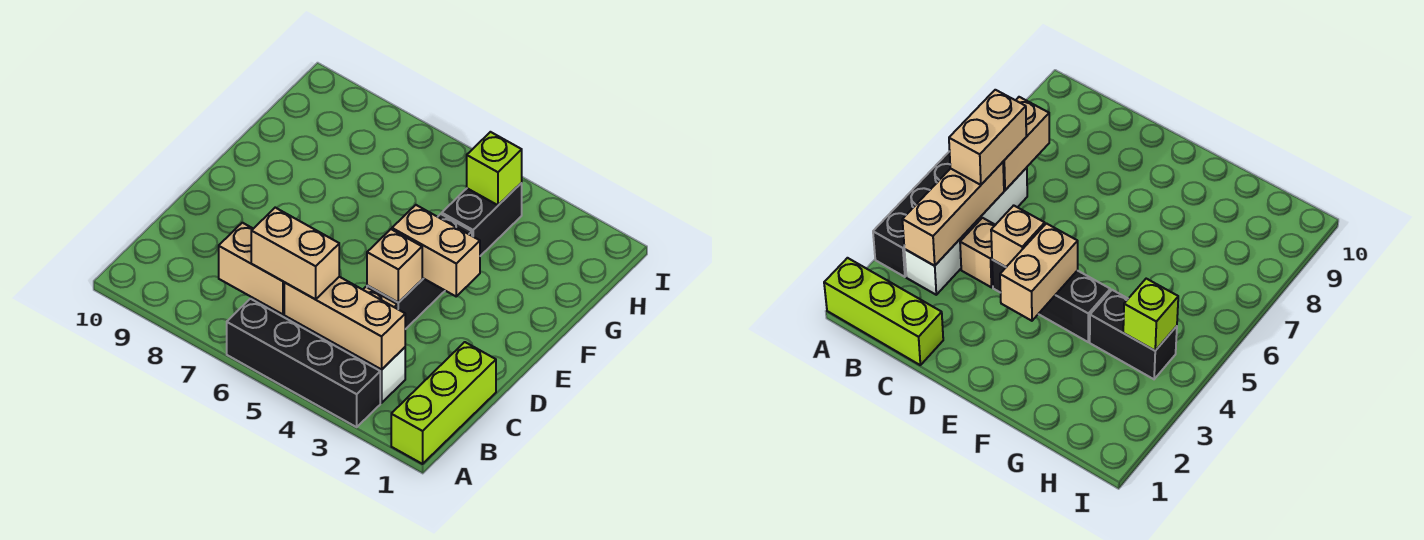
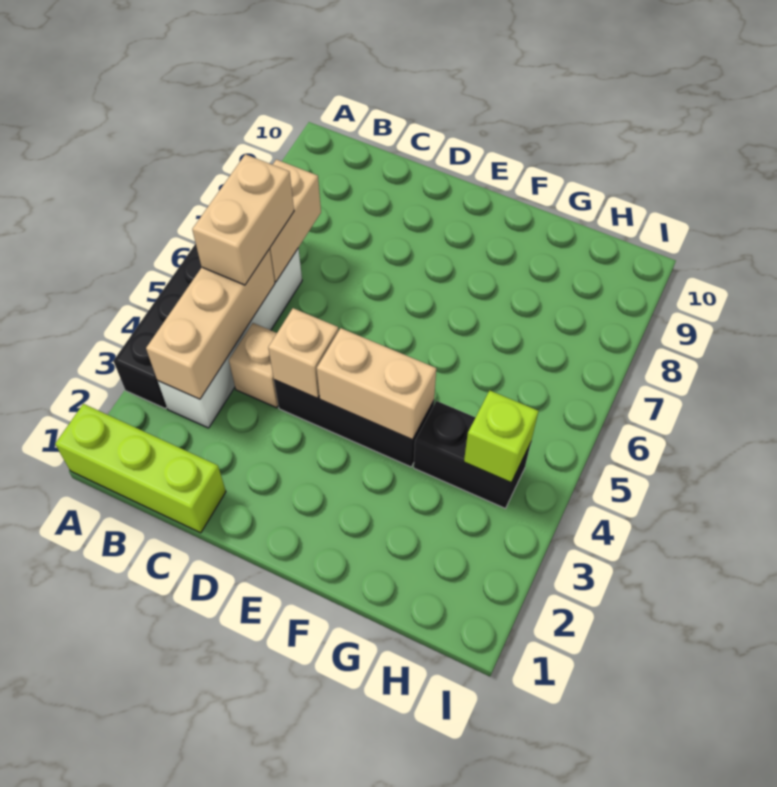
tan 1x2 brick [392,205,480,296] -> tan 1x2 brick turned to [317,328,436,440]

